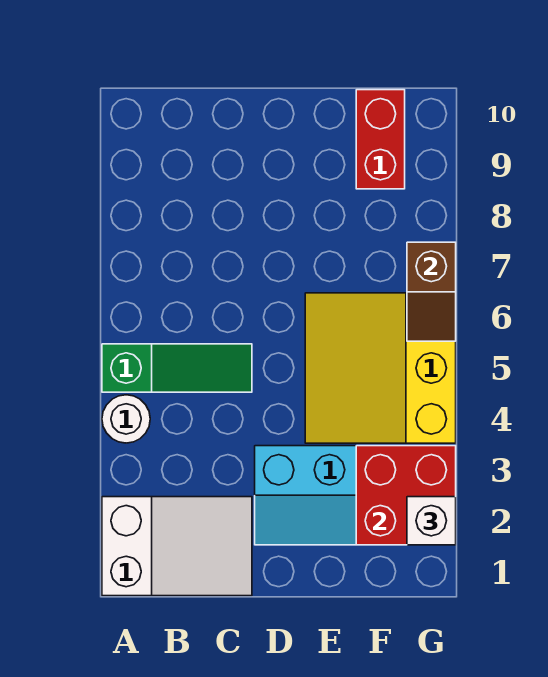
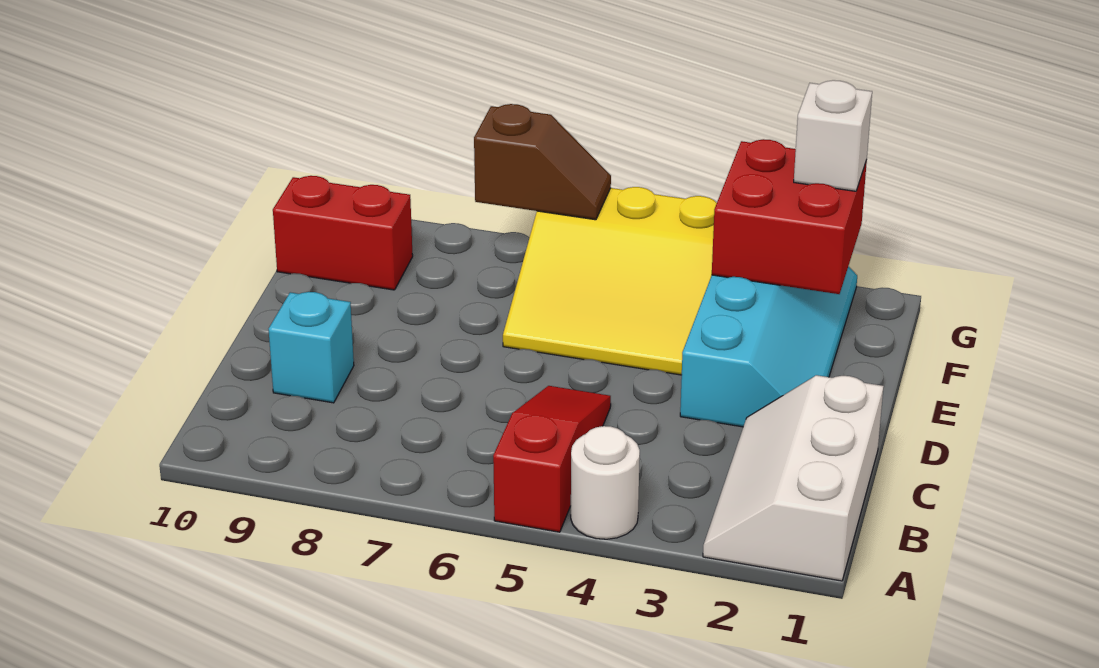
white 2x3 slope [102,497,252,596] -> white 2x3 slope turned to [703,375,884,581]
green 1x3 slope [102,344,252,392] -> red 1x3 slope [493,386,611,532]
none -> cyan 1x1 brick [269,292,354,403]

